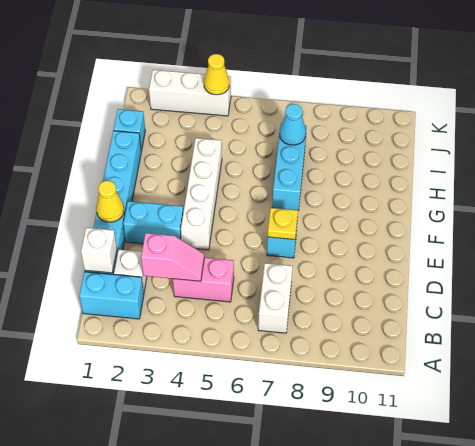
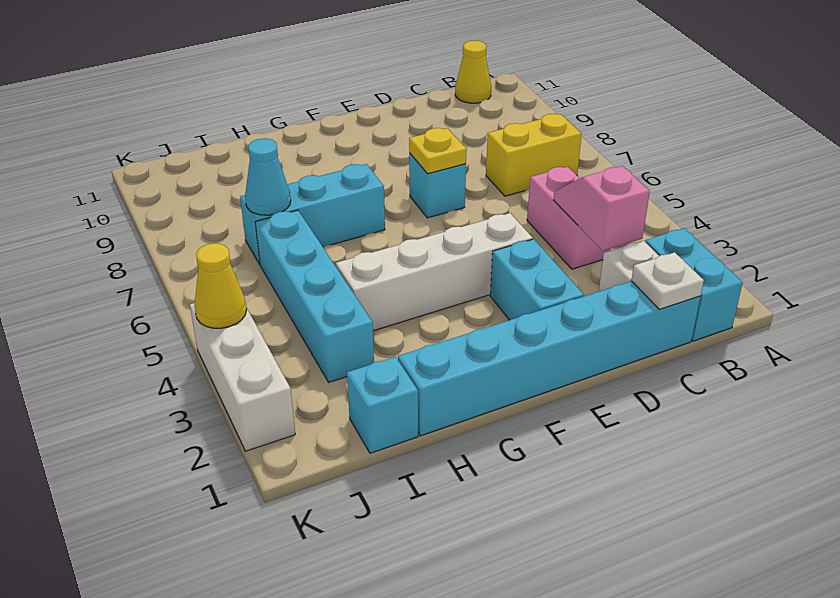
white 1x2 brick [258,263,293,333] -> yellow 1x2 brick [486,114,582,196]
white 1x1 brick [81,228,117,273] -> white 1x1 plate [631,252,704,309]
yellow 1x1 cone [96,181,124,222] -> yellow 1x1 cone moved to [455,40,491,103]
none -> cyan 1x4 brick [255,210,374,382]

